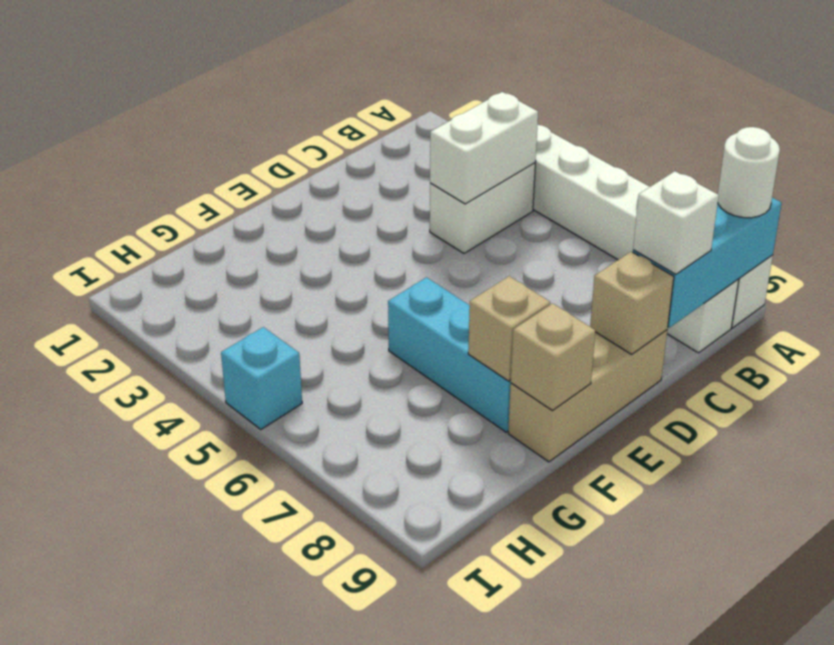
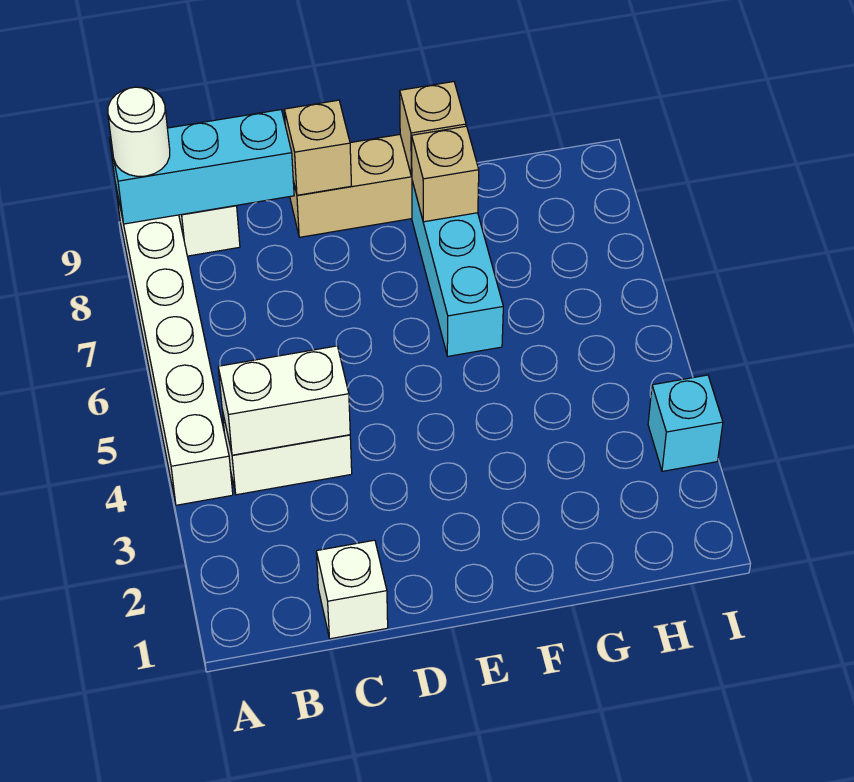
white 1x1 brick [633,171,719,274] -> white 1x1 brick moved to [316,540,388,639]
cyan 1x1 brick [221,327,302,429] -> cyan 1x1 brick moved to [648,375,723,471]

